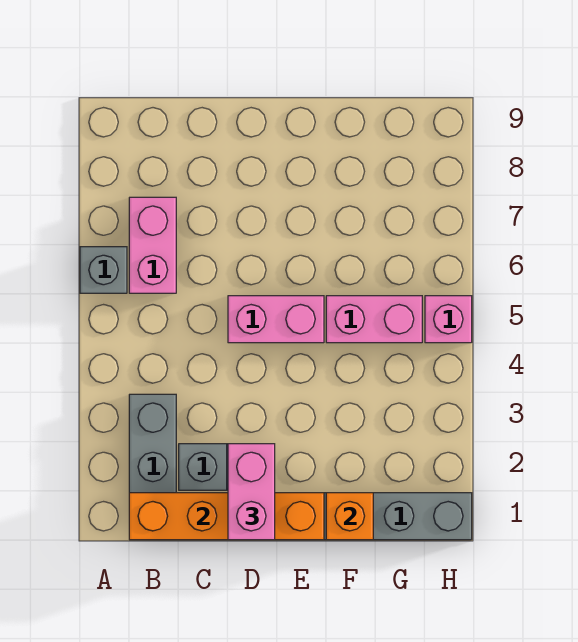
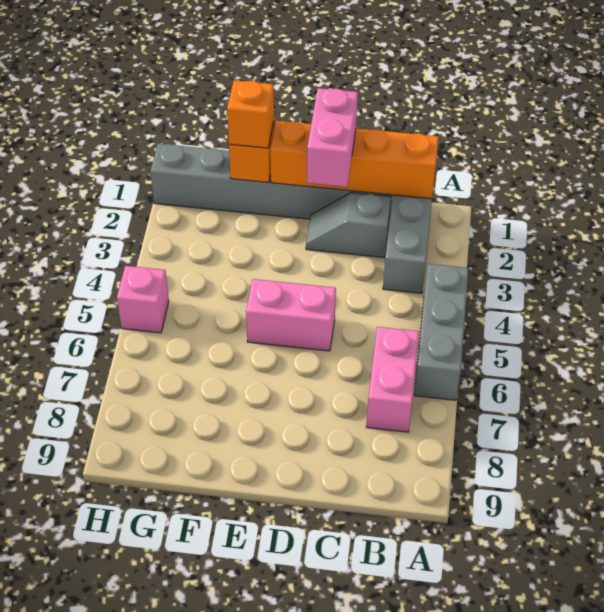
grey 1x1 brick [80,247,127,293] -> grey 1x3 brick [414,264,468,400]
none -> orange 1x1 brick [227,80,274,148]
pink 1x2 brick [326,296,422,343] -> none

